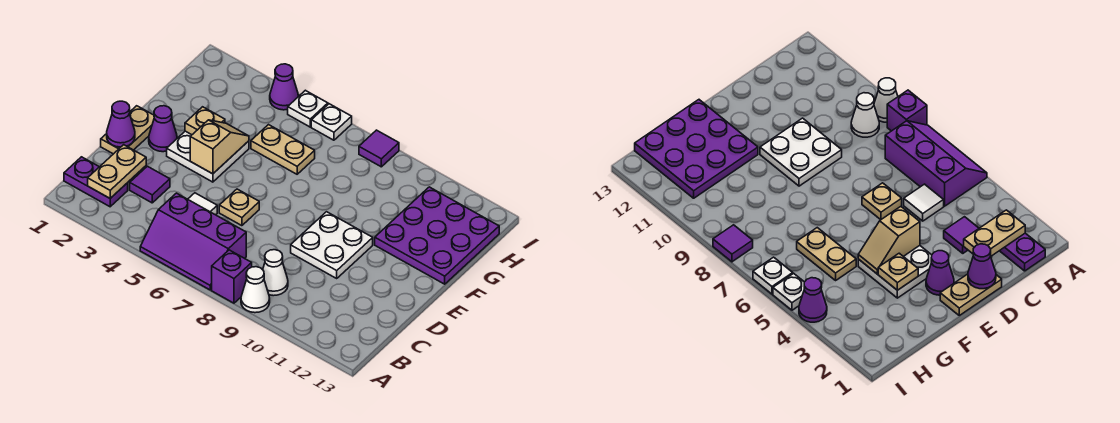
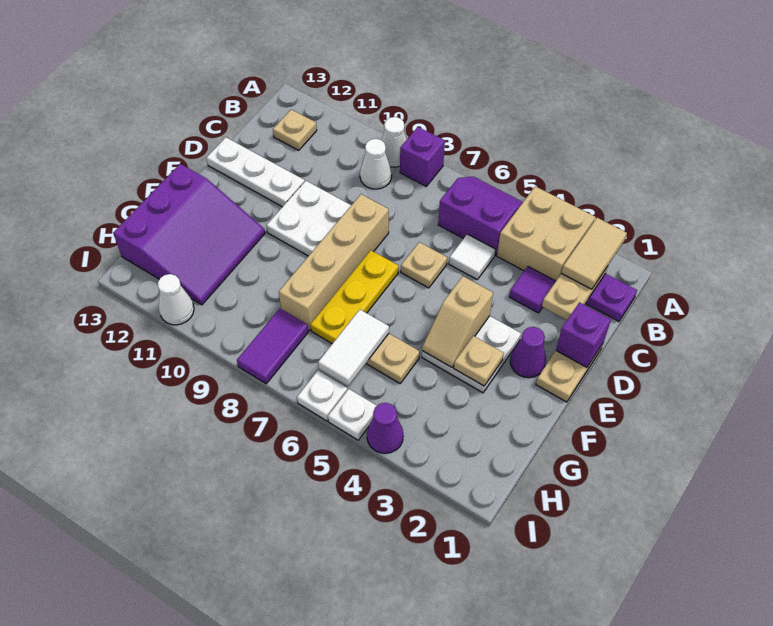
none -> tan 1x2 tile [562,218,627,289]
none -> tan 2x2 brick [497,186,595,281]
purple 2x3 slope [140,193,246,290] -> purple 2x2 slope [438,177,523,255]
none -> tan 1x1 plate [273,109,317,150]
purple 1x1 cone [107,101,135,147] -> purple 1x1 brick [556,302,611,367]
none -> tan 1x4 brick [279,194,389,330]
none -> white 1x3 plate [206,137,305,207]
none -> yellow 1x3 plate [310,250,399,344]
purple 3x3 plate [375,187,499,284] -> purple 3x3 slope [113,164,265,305]
none -> white 1x2 tile [318,310,389,386]
purple 1x1 tile [359,130,399,167] -> purple 1x2 tile [237,309,309,384]
none -> white 1x1 cone [158,274,194,325]

